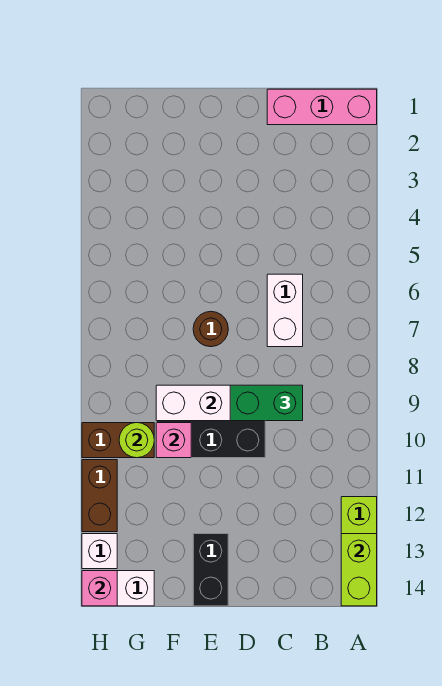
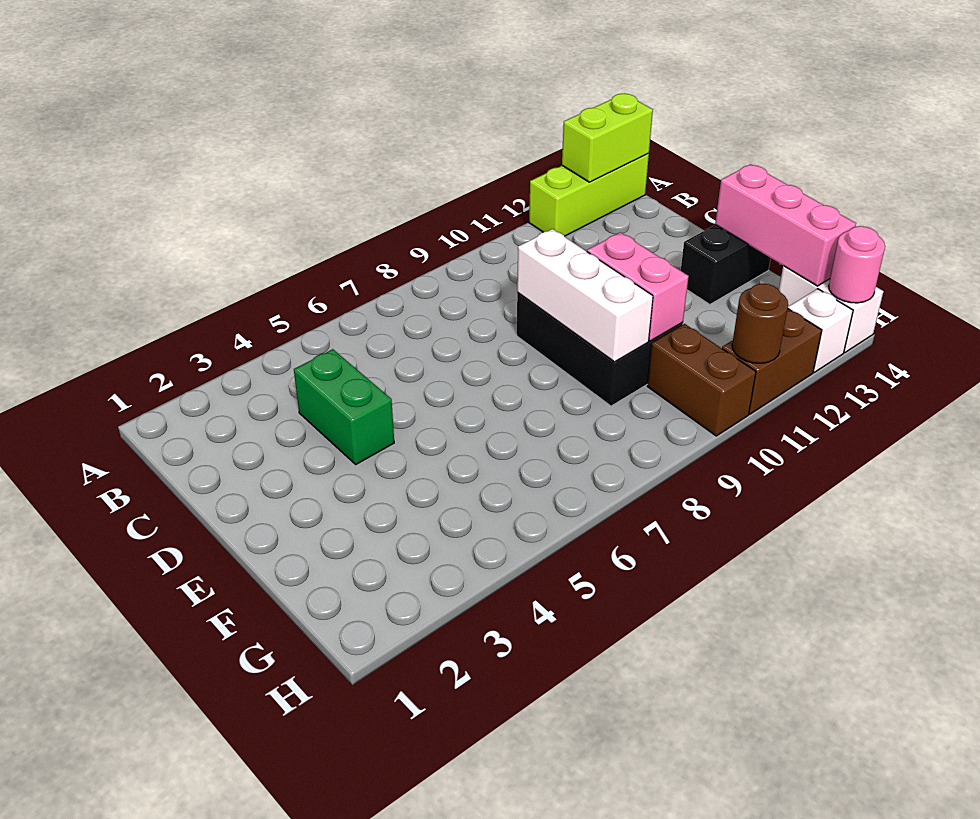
pink 1x3 brick [267,89,377,125] -> pink 1x3 brick moved to [715,164,856,286]
white 1x2 brick [267,274,303,347] -> none
green 1x2 brick [230,385,303,421] -> green 1x2 brick moved to [294,349,394,464]
brown 1x1 round brick [193,311,228,347] -> brown 1x1 round brick moved to [732,284,788,363]
pink 1x1 brick [156,423,191,458] -> pink 1x2 brick [587,232,689,341]
lime 1x1 round brick [119,423,154,458] -> none
pink 1x1 brick [82,571,117,606] -> pink 1x1 round brick [829,226,885,303]

